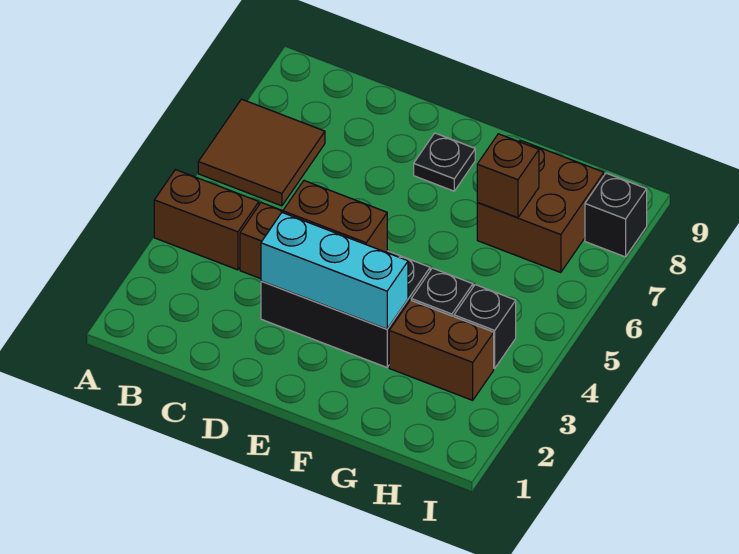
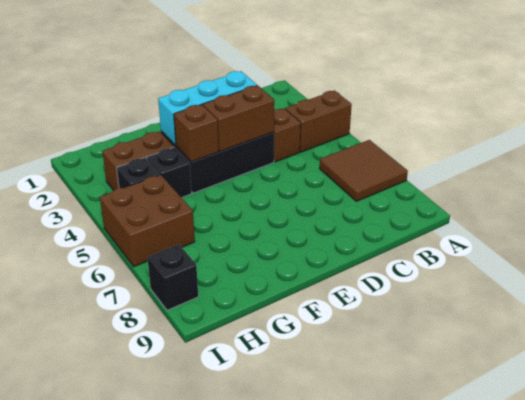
black 1x1 plate [414,133,475,191] -> none
brown 2x2 brick [477,140,604,273] -> brown 2x2 brick moved to [100,175,195,267]
brown 1x1 brick [477,134,539,218] -> brown 1x1 brick moved to [174,105,219,162]

